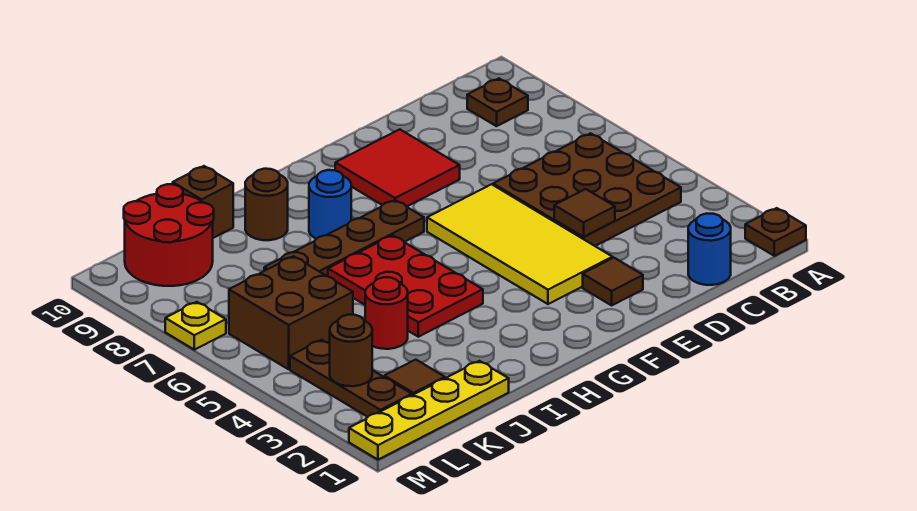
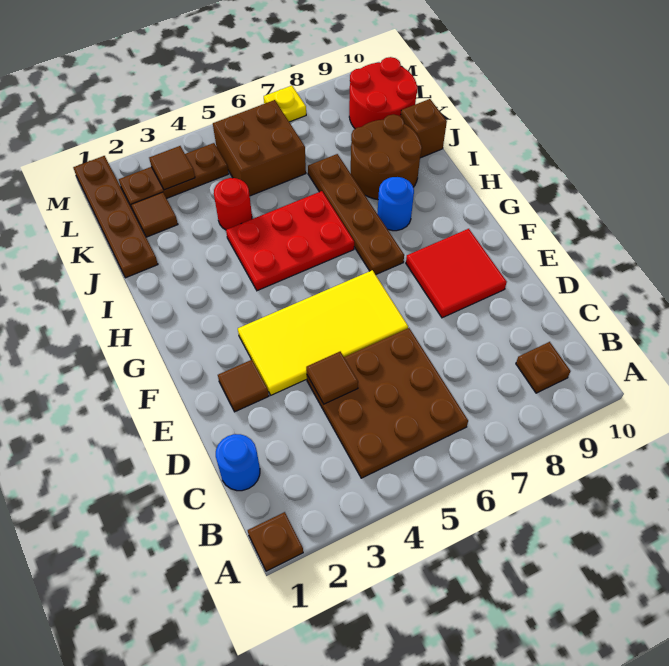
brown 1x1 round brick [245,169,288,240] -> brown 2x2 round brick [351,115,422,200]
yellow 1x4 plate [349,361,509,460] -> brown 1x4 plate [73,156,158,278]
brown 1x1 round brick [330,315,372,386] -> brown 1x1 tile [149,146,195,190]

